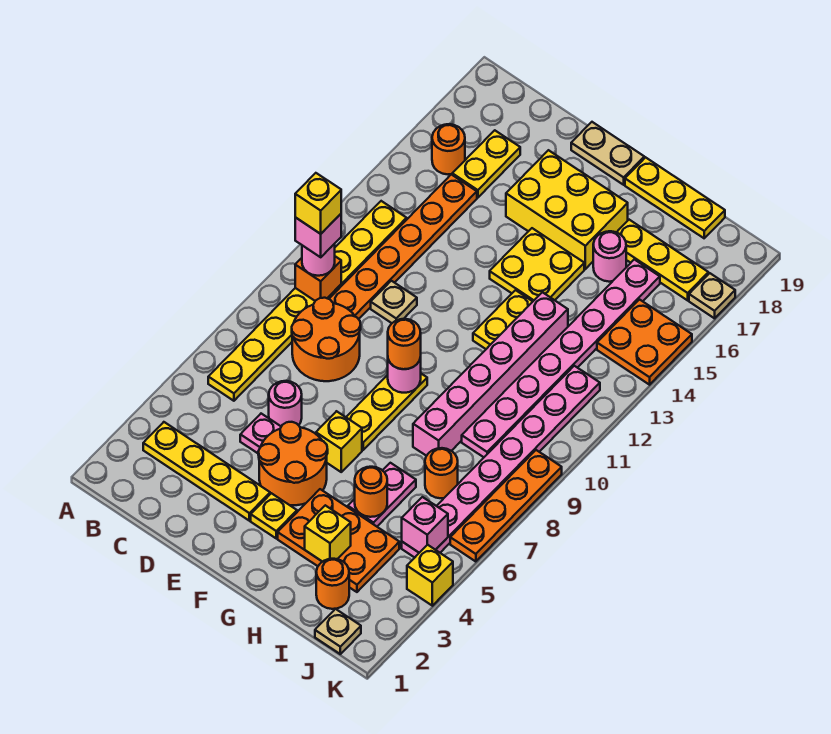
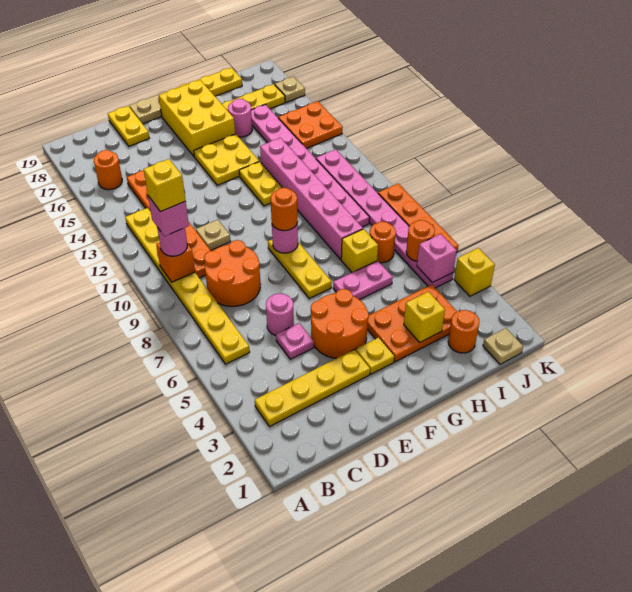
yellow 1x2 plate [452,130,520,198] -> yellow 1x2 plate moved to [108,106,149,146]
yellow 2x3 brick [506,150,628,269] -> yellow 2x3 brick turned to [159,80,235,156]
yellow 1x1 brick [316,411,362,472] -> yellow 1x1 brick moved to [341,229,378,272]
pink 1x2 plate [348,463,416,526] -> pink 1x2 plate turned to [333,261,393,300]
orange 1x1 round brick [355,467,387,517] -> orange 1x1 round brick moved to [406,220,435,261]

